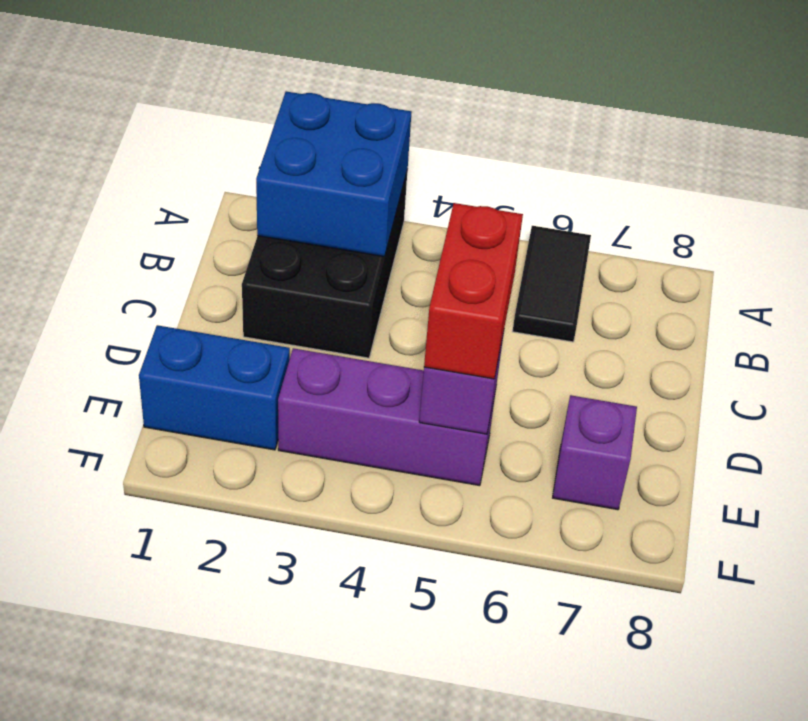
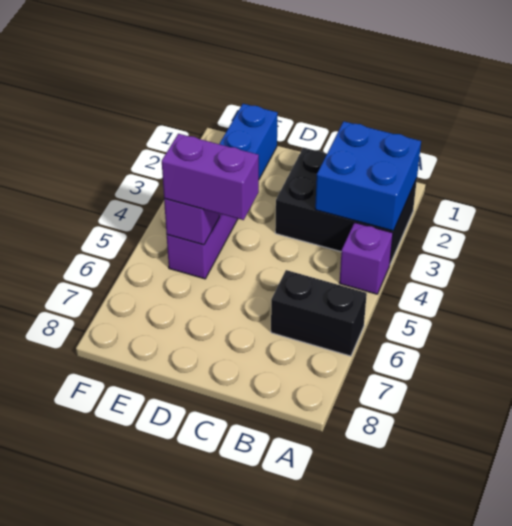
black 1x2 tile [512,226,591,342] -> black 1x2 brick [271,270,367,356]
red 1x2 brick [424,203,523,379] -> purple 1x2 brick [162,134,259,220]
purple 1x1 brick [553,395,637,510] -> purple 1x1 brick moved to [340,223,393,294]

